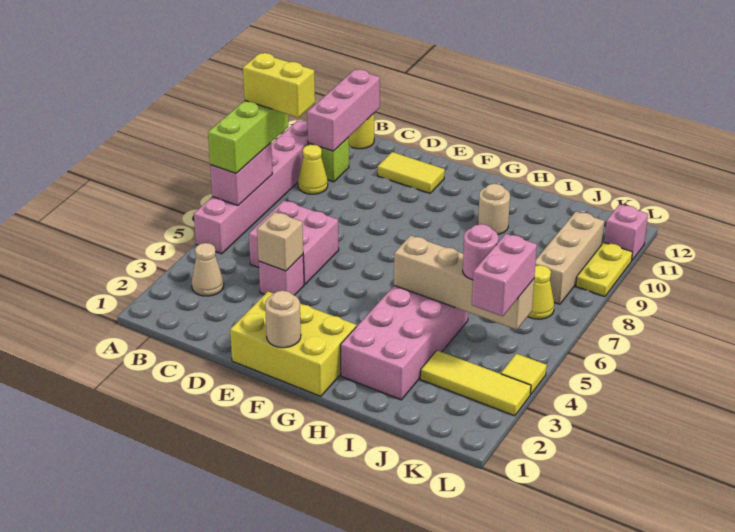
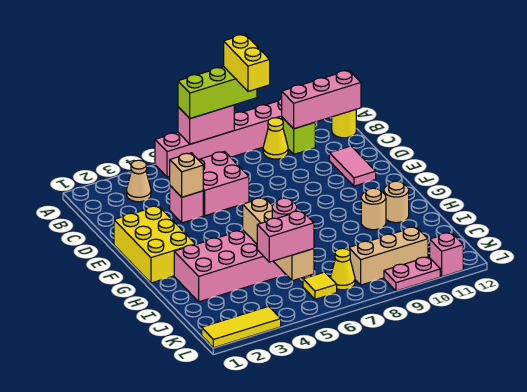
yellow 1x2 tile [377,152,445,193] -> pink 1x2 tile [329,146,376,186]
tan 1x1 round brick [265,291,301,348] -> tan 1x1 round brick moved to [384,181,409,223]
yellow 1x3 tile [420,350,531,416] -> yellow 1x3 tile turned to [202,306,281,348]
yellow 1x1 tile [501,353,547,395] -> yellow 1x1 tile moved to [303,272,337,299]
yellow 1x2 plate [576,242,632,297] -> pink 1x2 plate [384,257,440,291]

